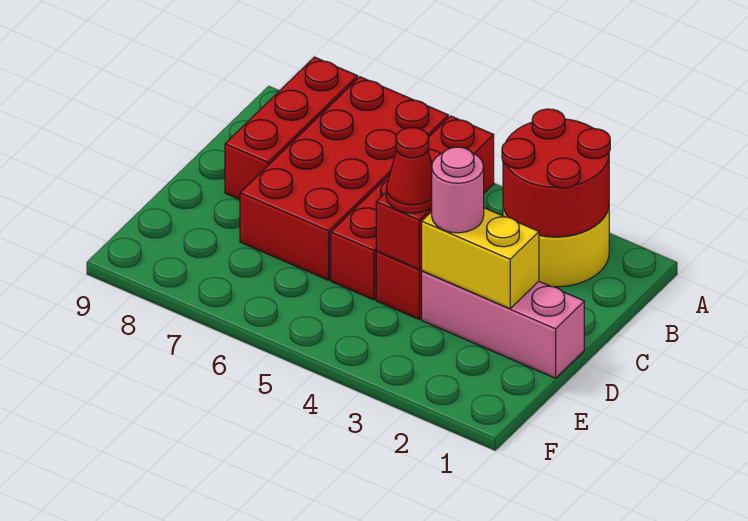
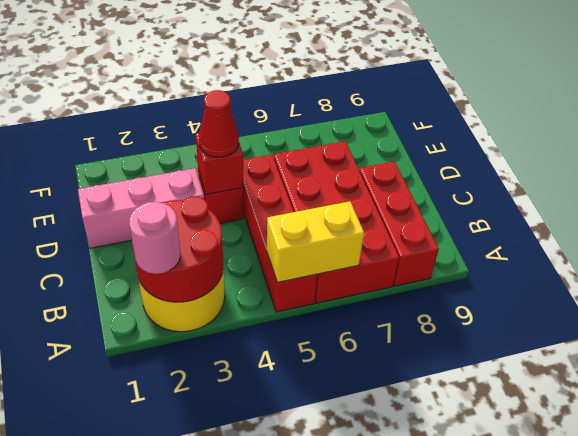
yellow 1x2 brick [422,208,539,309] -> yellow 1x2 brick moved to [267,201,364,282]
pink 1x1 round brick [432,147,484,233] -> pink 1x1 round brick moved to [129,202,181,274]

